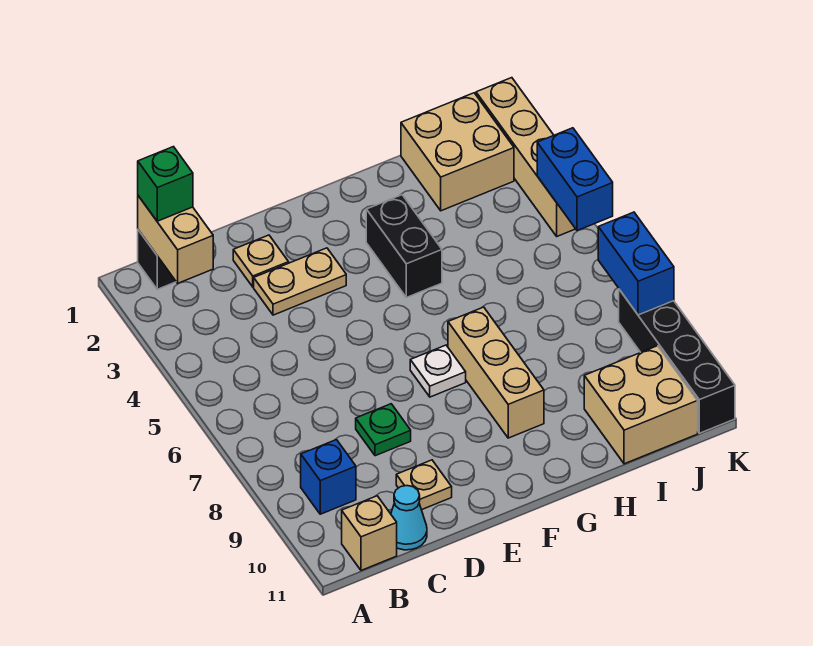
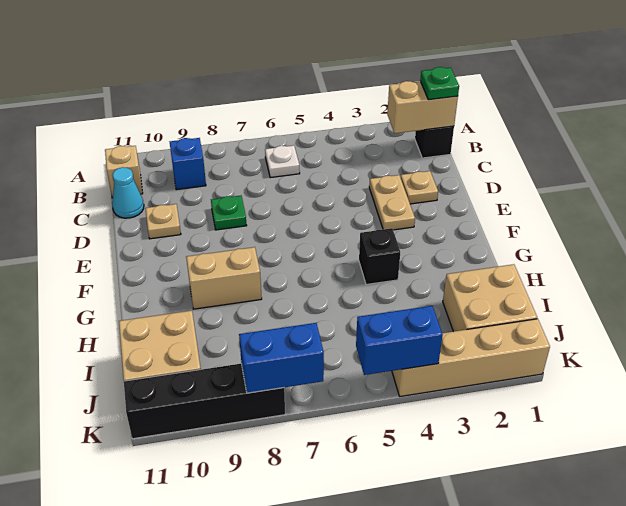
green 1x1 brick [138,147,193,221] -> green 1x1 plate [420,67,459,100]
white 1x1 plate [410,345,466,397] -> white 1x1 plate moved to [265,145,300,178]
black 1x2 brick [366,195,442,297] -> black 1x1 brick [359,228,400,284]
tan 1x3 brick [448,307,544,438] -> tan 1x2 brick [186,247,262,309]

